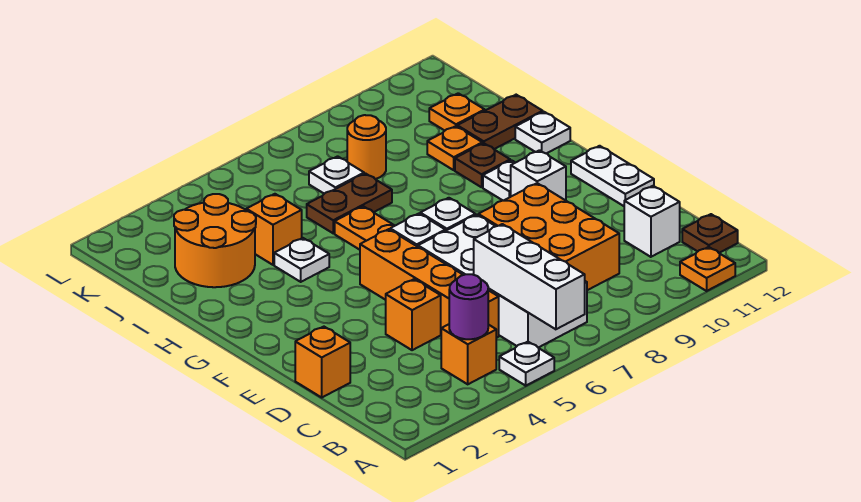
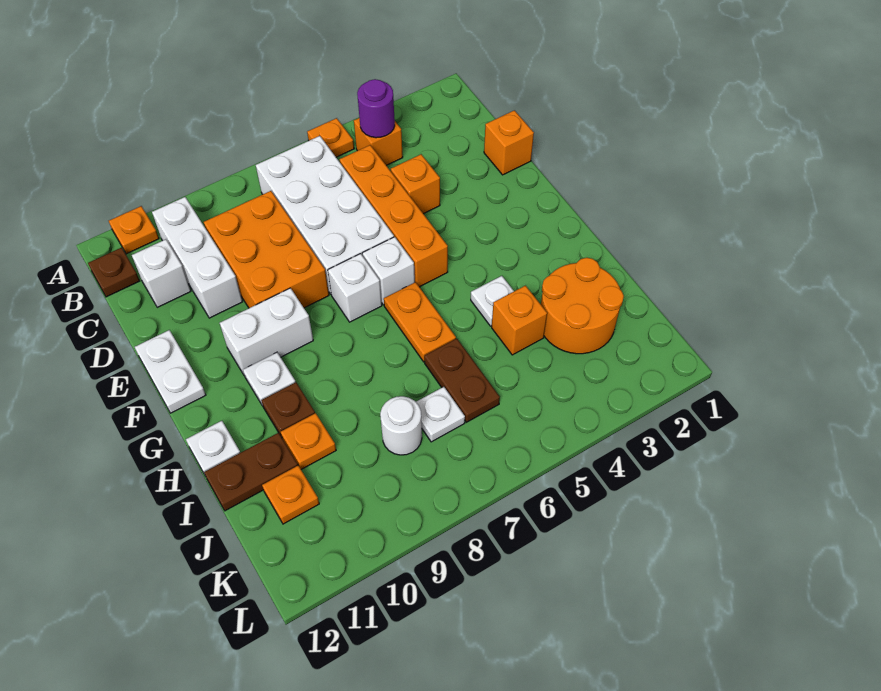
white 1x1 plate [499,342,554,386] -> orange 1x1 plate [307,118,354,157]
white 1x3 brick [474,224,585,329] -> white 1x3 brick moved to [152,197,243,318]
white 1x1 brick [511,150,566,200] -> white 1x2 brick [220,288,313,374]
brown 1x2 plate [307,174,392,233] -> brown 1x2 plate turned to [424,339,500,422]
orange 1x1 round brick [347,115,386,179] -> white 1x1 round brick [380,396,422,455]

